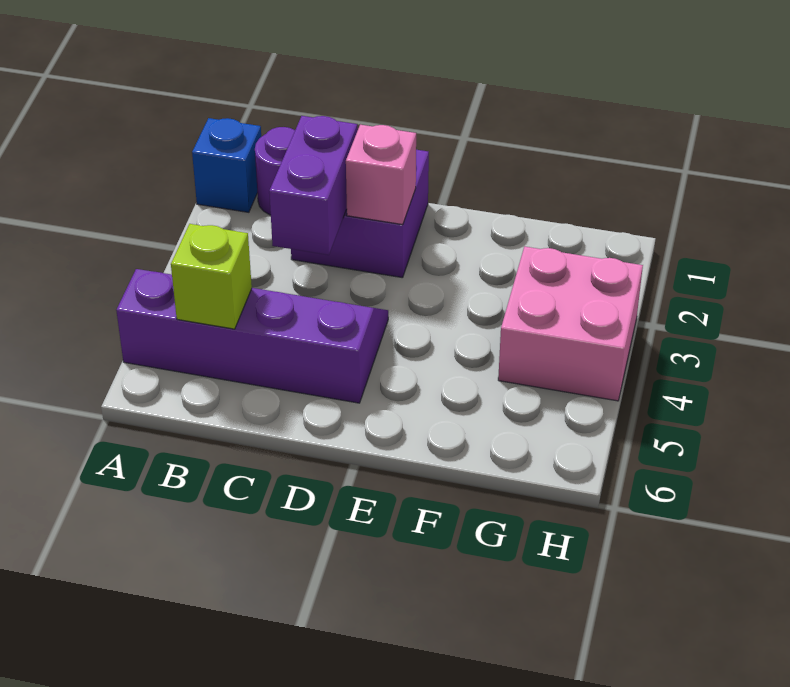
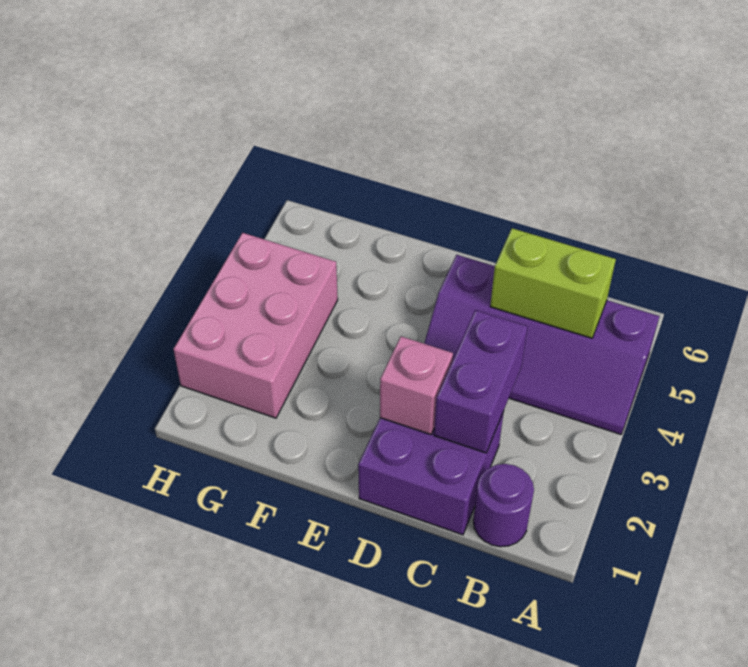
blue 1x1 brick [192,118,261,212] -> none
lime 1x1 brick [171,224,252,329] -> lime 1x2 brick [490,228,616,338]
pink 2x2 brick [498,246,643,401] -> pink 2x3 brick [173,233,338,418]

